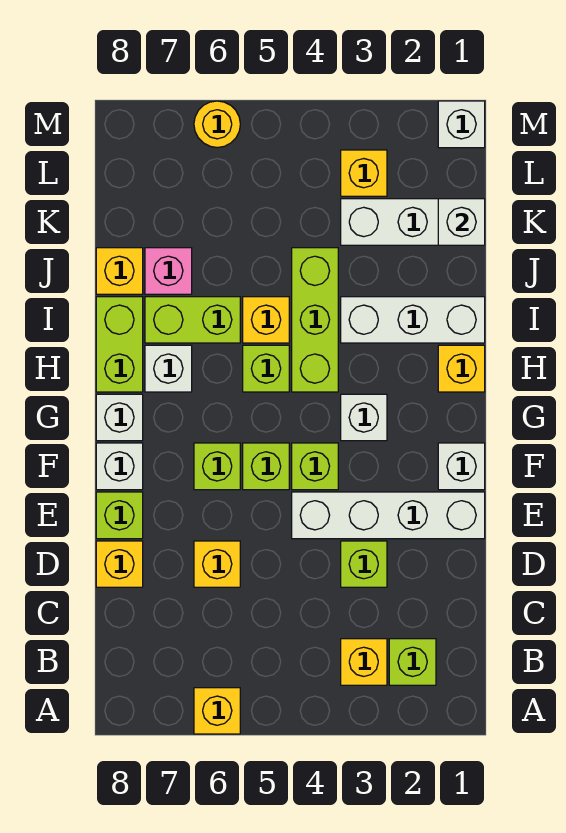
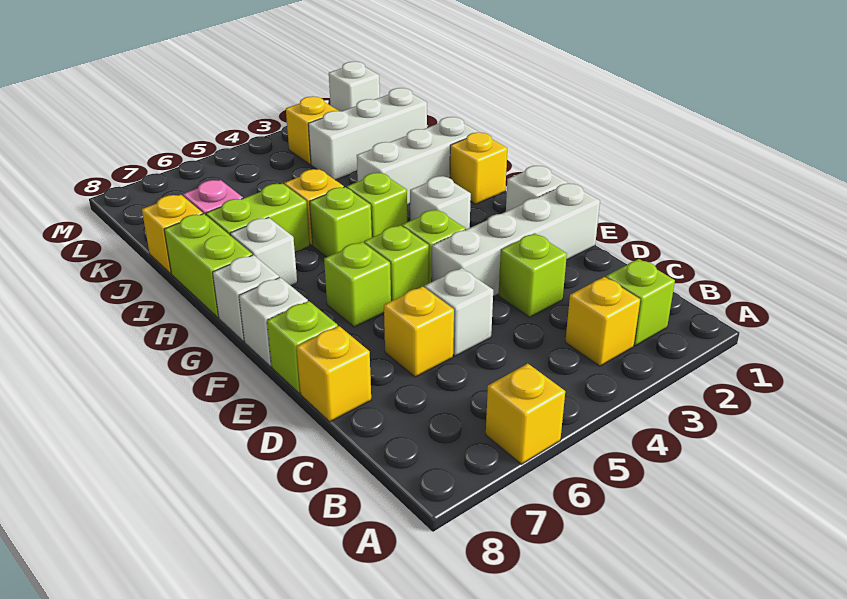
lime 1x3 brick [292,248,338,392] -> lime 1x1 brick [347,173,407,237]
white 1x1 brick [438,199,485,245] -> white 1x1 brick moved to [425,268,493,356]
yellow 1x1 round brick [194,101,240,147] -> none

